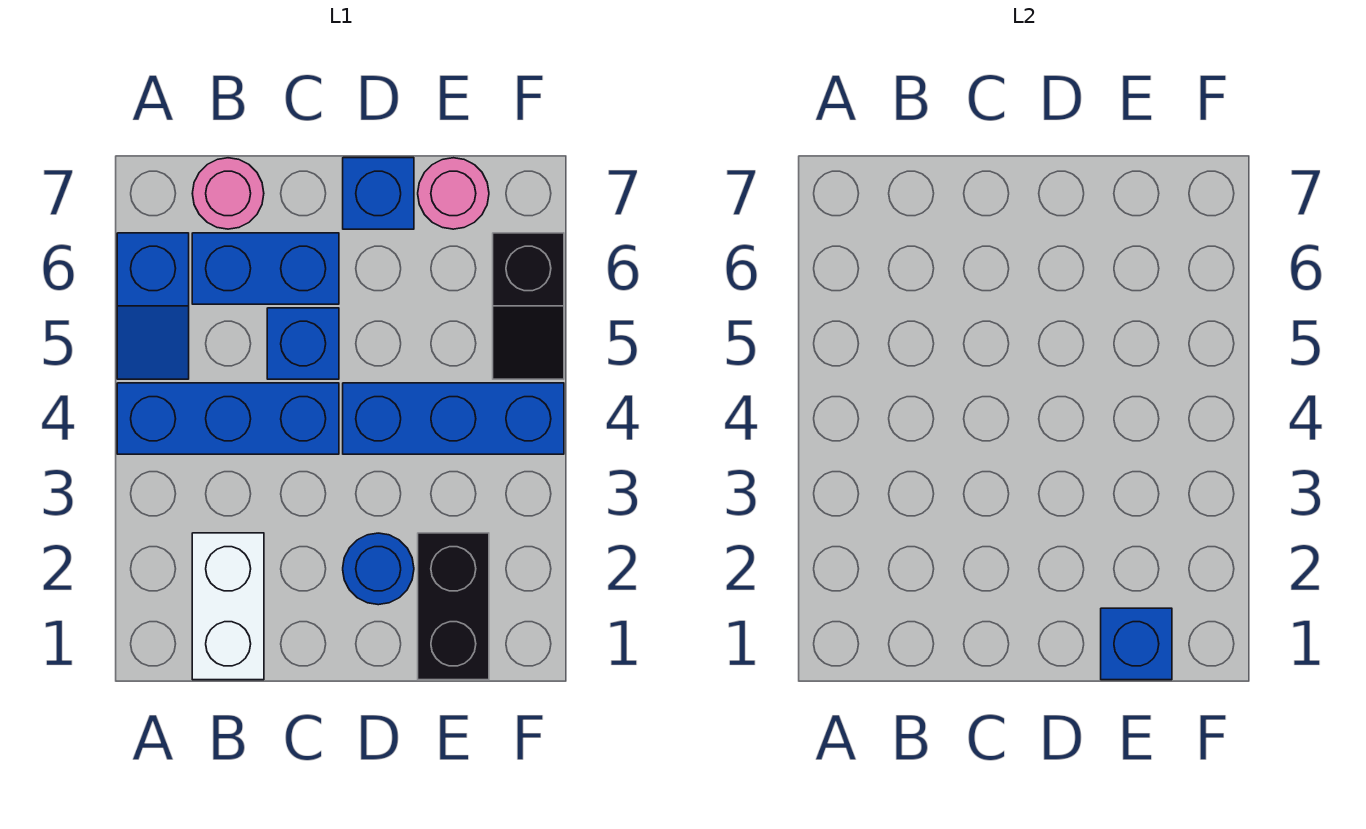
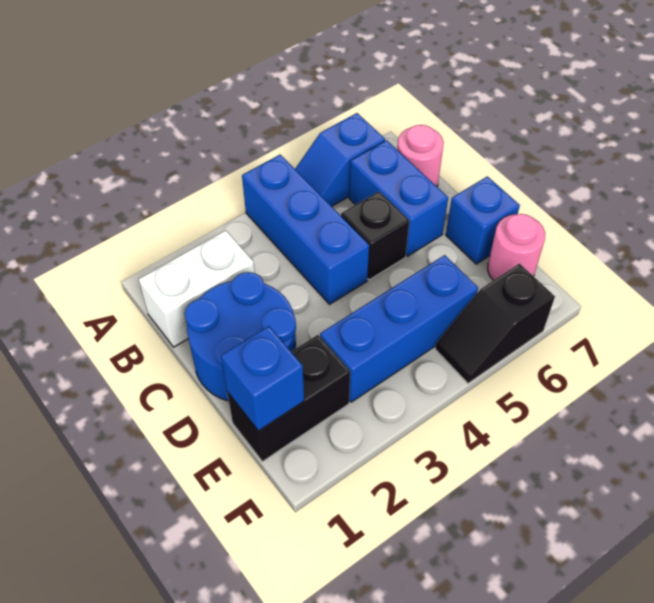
blue 1x1 brick [267,308,339,379] -> black 1x1 brick [341,192,409,280]
blue 1x1 round brick [343,533,414,605] -> blue 2x2 round brick [185,272,296,401]
blue 1x3 brick [343,383,564,454] -> blue 1x3 brick turned to [320,255,478,402]

